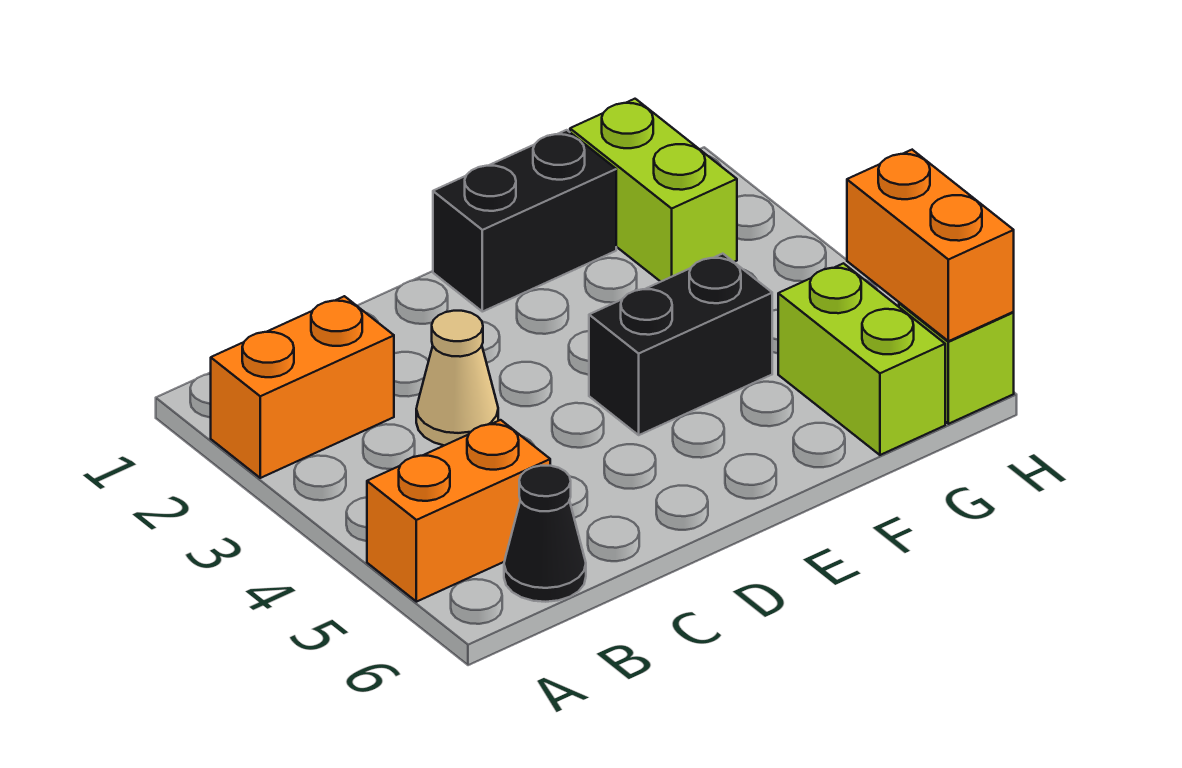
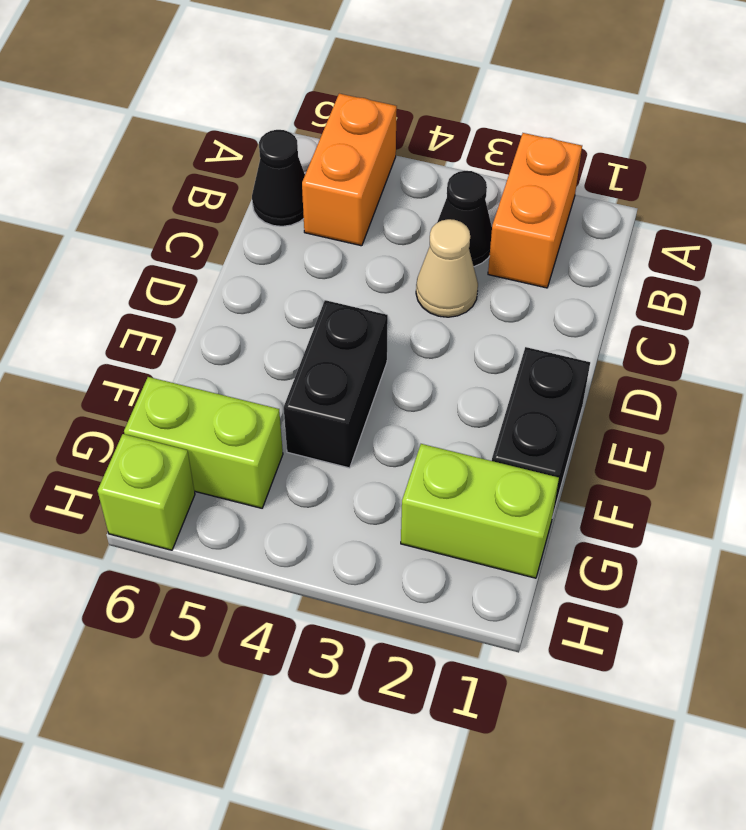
none -> black 1x1 cone [437,171,492,267]
orange 1x2 brick [847,150,1014,341] -> none

